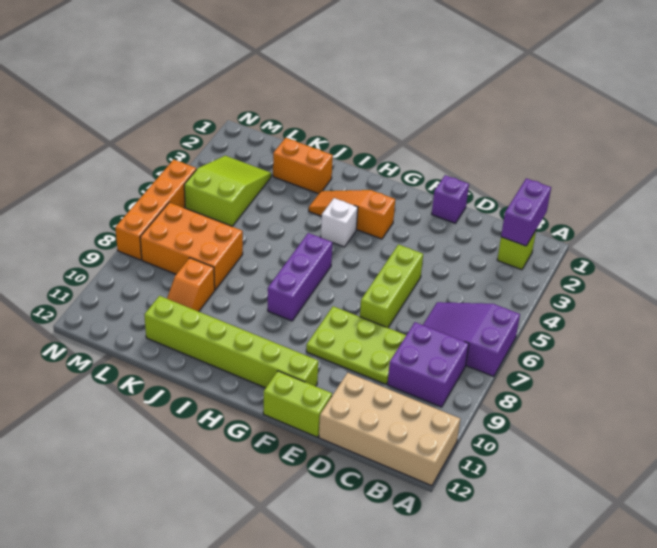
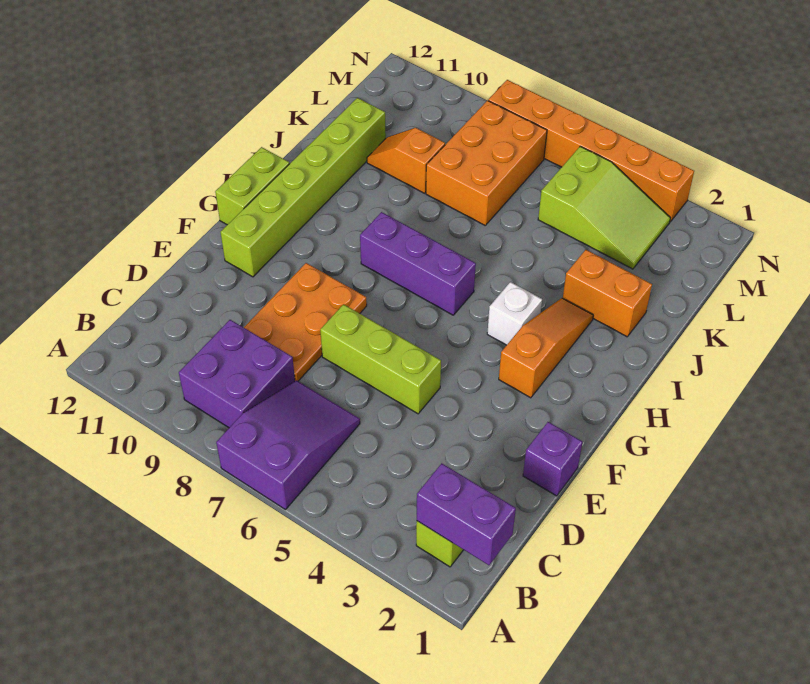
tan 2x4 brick [319,373,460,486] -> none
lime 2x3 plate [306,306,406,384] -> orange 2x3 plate [244,263,367,381]
lime 1x2 brick [263,371,332,437] -> lime 1x2 brick moved to [215,147,289,225]
orange 1x2 brick [273,138,333,194] -> orange 1x2 brick turned to [563,250,652,337]
orange 1x4 brick [115,160,196,260] -> orange 1x6 brick [488,80,694,222]

